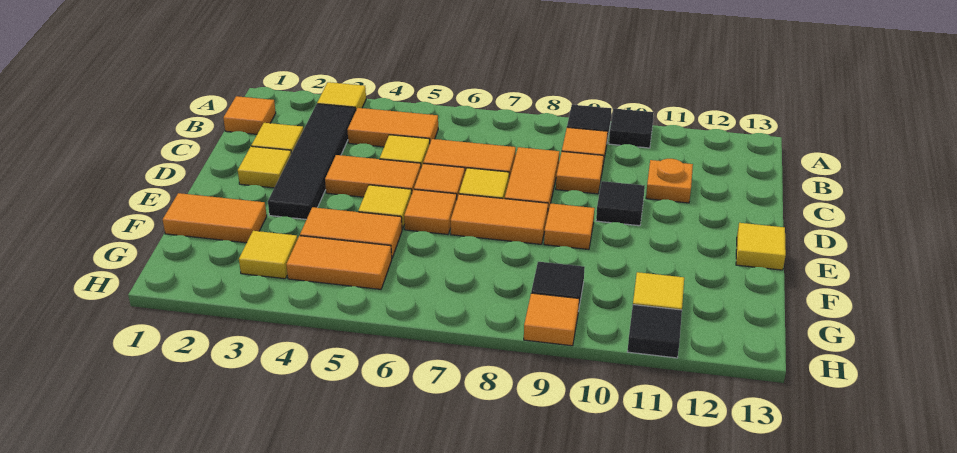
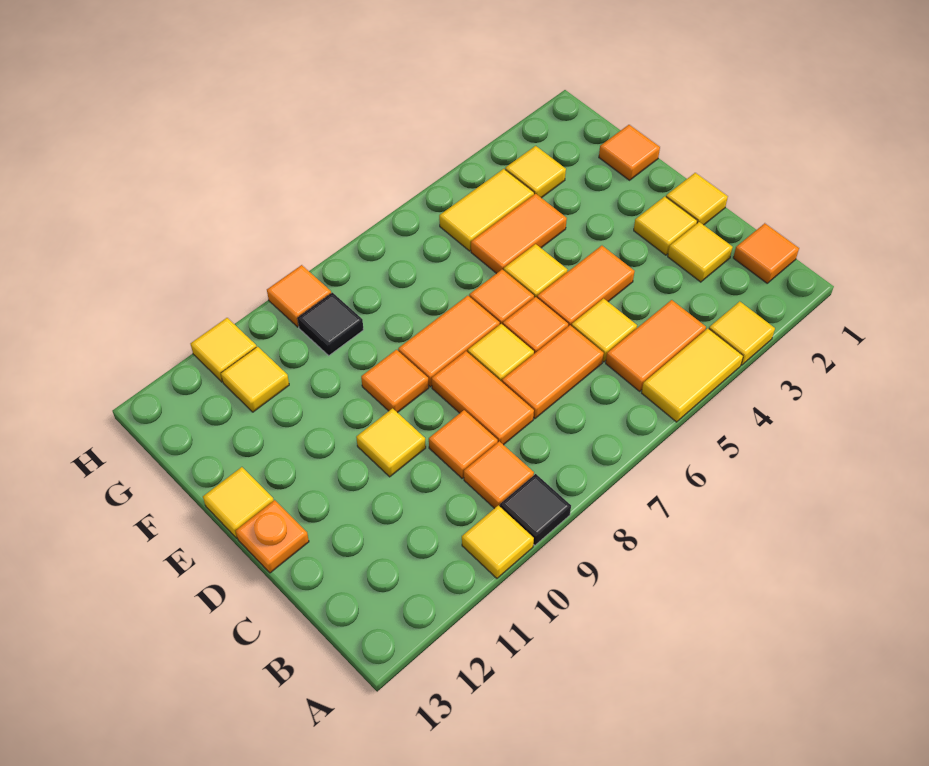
none -> yellow 1x2 tile [642,329,743,422]
black 1x1 tile [609,108,654,148] -> yellow 1x1 tile [462,505,534,578]
black 1x4 tile [268,104,356,219] -> none
orange 1x1 plate [646,159,693,203] -> orange 1x1 plate moved to [236,500,309,573]
none -> yellow 1x1 tile [666,173,728,225]
black 1x1 tile [596,181,645,226] -> yellow 1x1 tile [356,408,426,477]
orange 1x2 tile [163,193,267,243] -> orange 1x1 tile [599,125,660,180]
orange 1x2 tile [286,236,392,289] -> yellow 1x2 tile [439,169,534,251]
black 1x1 tile [627,305,682,358] -> yellow 1x1 tile [190,318,256,382]

